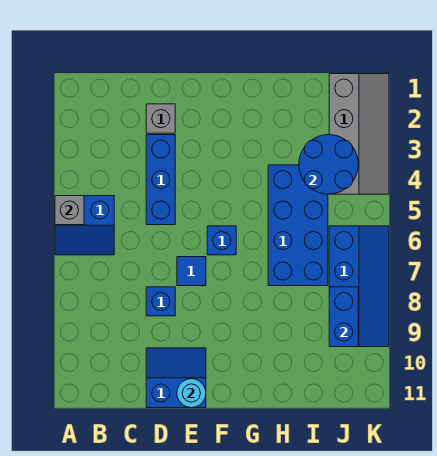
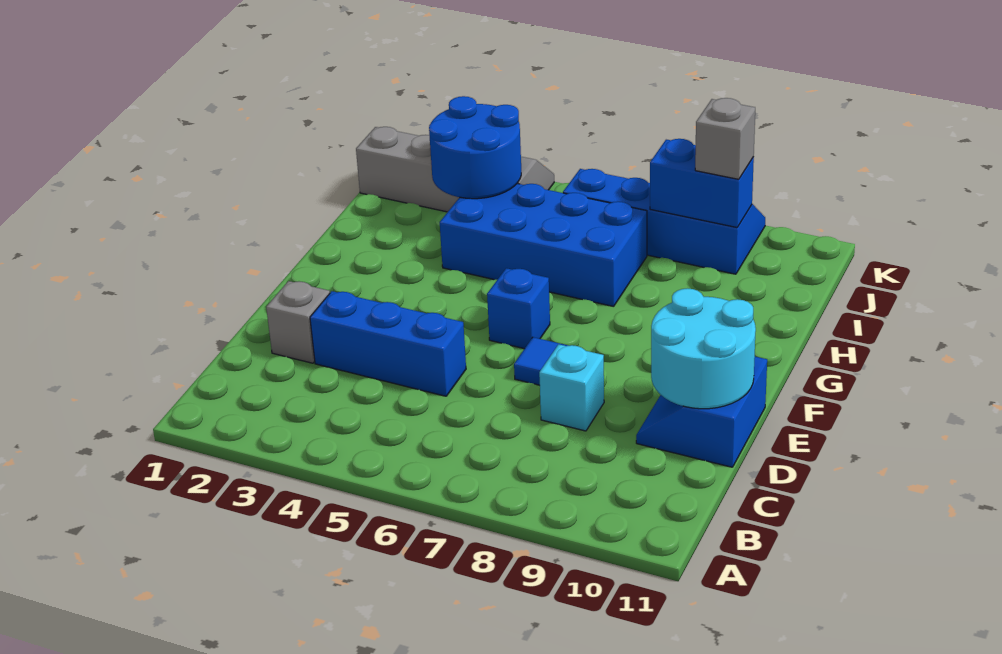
blue 2x2 slope [55,196,114,255] -> none
grey 1x1 brick [55,196,84,225] -> grey 1x1 brick moved to [695,98,755,179]
blue 1x1 brick [146,287,175,316] -> cyan 1x1 brick [539,344,604,431]
cyan 1x1 round brick [177,379,206,408] -> cyan 2x2 round brick [651,288,756,409]

